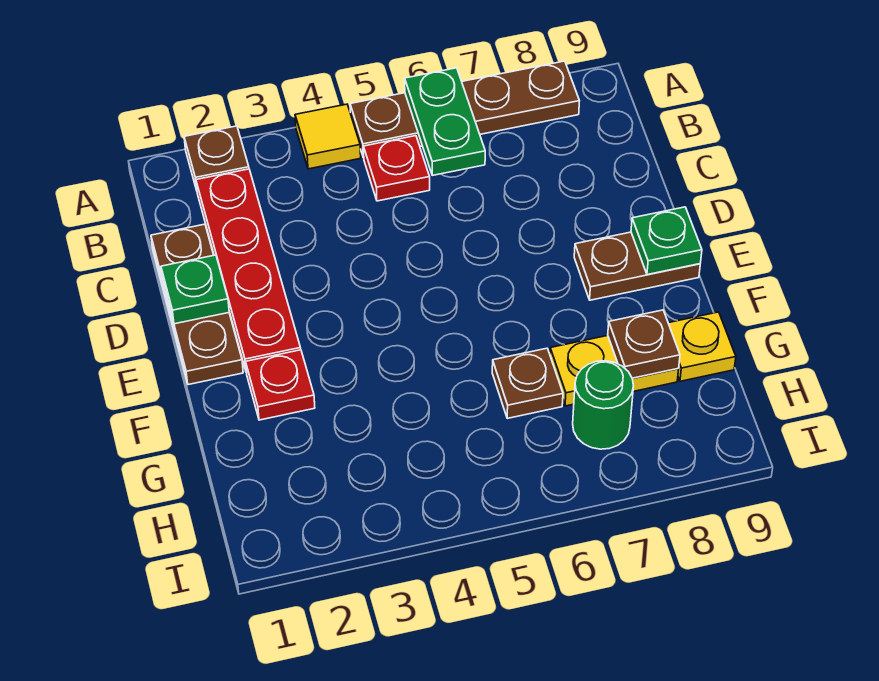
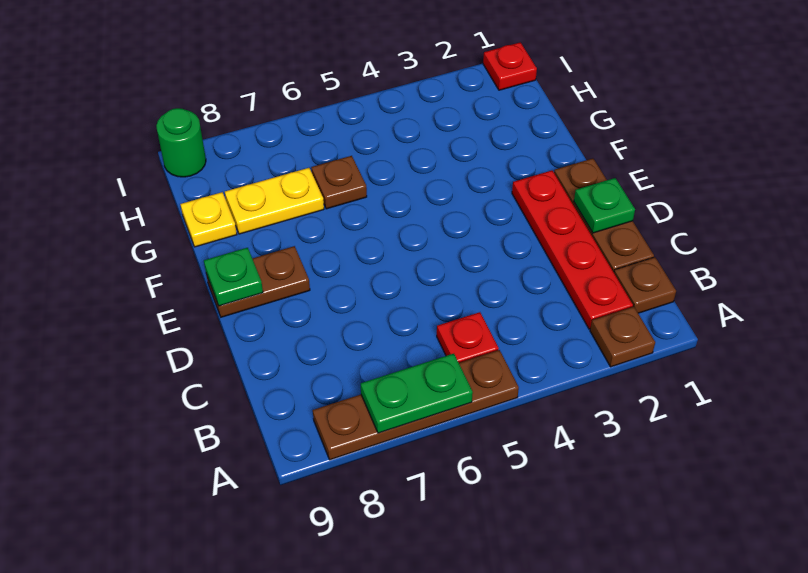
yellow 1x1 tile [295,104,361,169] -> none
green 1x2 plate [405,68,485,175] -> green 1x2 plate turned to [361,354,473,433]
red 1x1 plate [246,350,315,420] -> red 1x1 plate moved to [483,42,537,90]
brown 1x1 plate [608,310,680,379] -> brown 1x1 plate moved to [614,257,676,313]
green 1x1 round brick [573,361,633,449] -> green 1x1 round brick moved to [156,108,206,177]

